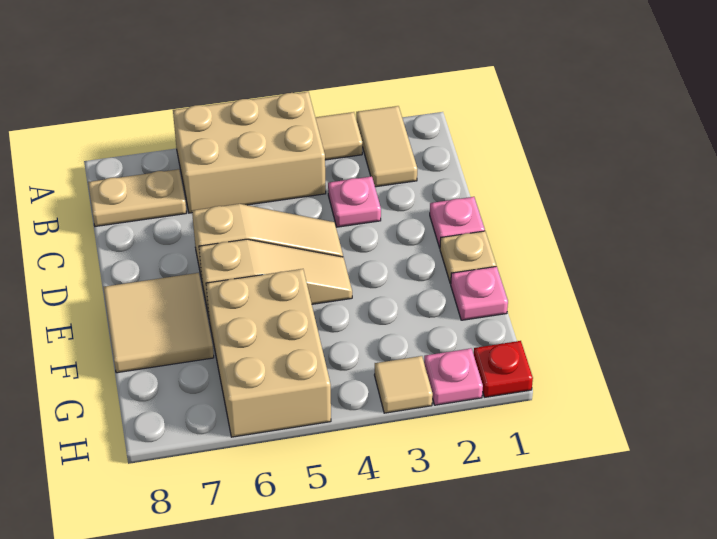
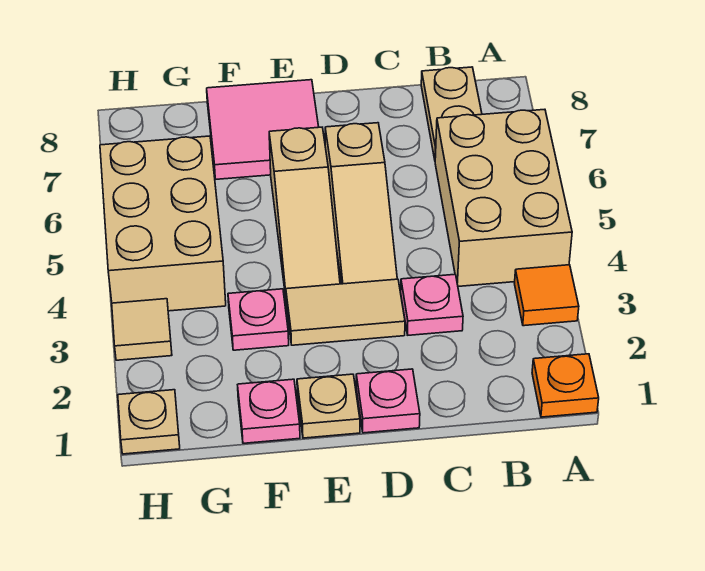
none -> orange 1x1 plate [532,354,599,417]
tan 1x2 tile [356,106,417,187] -> tan 1x2 tile moved to [286,279,405,345]
tan 1x1 tile [315,112,362,160] -> orange 1x1 tile [515,265,579,326]
tan 2x2 tile [104,273,214,373] -> pink 2x2 tile [207,80,319,179]
tan 2x3 brick [206,269,331,437] -> tan 2x3 brick turned to [100,136,226,311]
red 1x1 plate [474,341,533,397] -> tan 1x1 plate [118,390,180,454]
pink 1x1 plate [424,348,483,405] -> pink 1x1 plate moved to [228,289,289,350]

